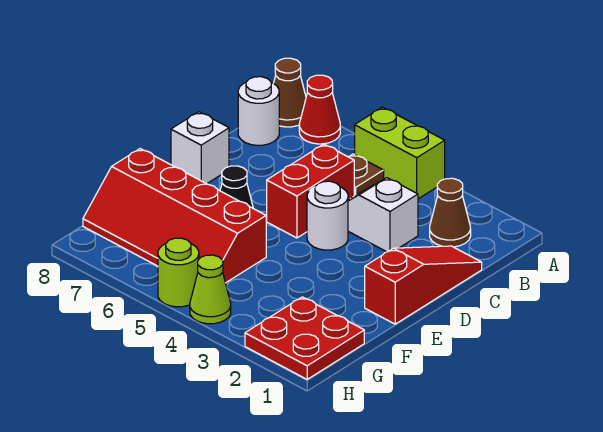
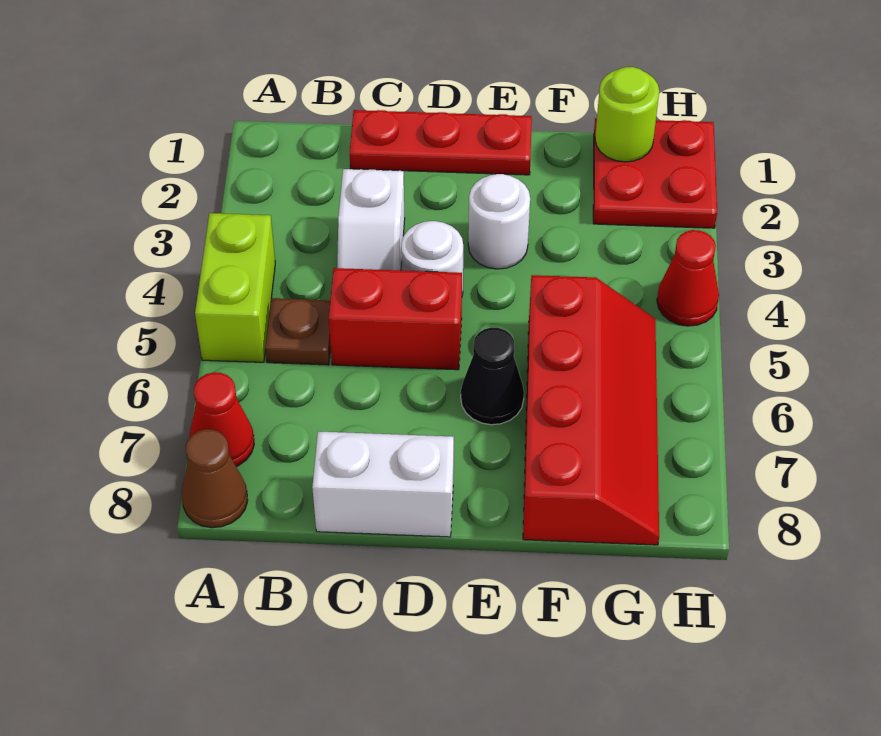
brown 1x1 cone [430,178,471,247] -> none
white 1x1 round brick [238,77,279,145] -> white 1x1 round brick moved to [468,174,530,269]
red 1x3 slope [365,246,482,324] -> red 1x3 plate [350,110,532,175]
white 1x1 brick [171,112,229,184] -> white 1x2 brick [312,431,454,537]
lime 1x1 cone [190,255,231,324] -> red 1x1 cone [657,230,719,326]
lime 1x1 round brick [158,238,199,307] -> lime 1x1 round brick moved to [595,67,659,162]

